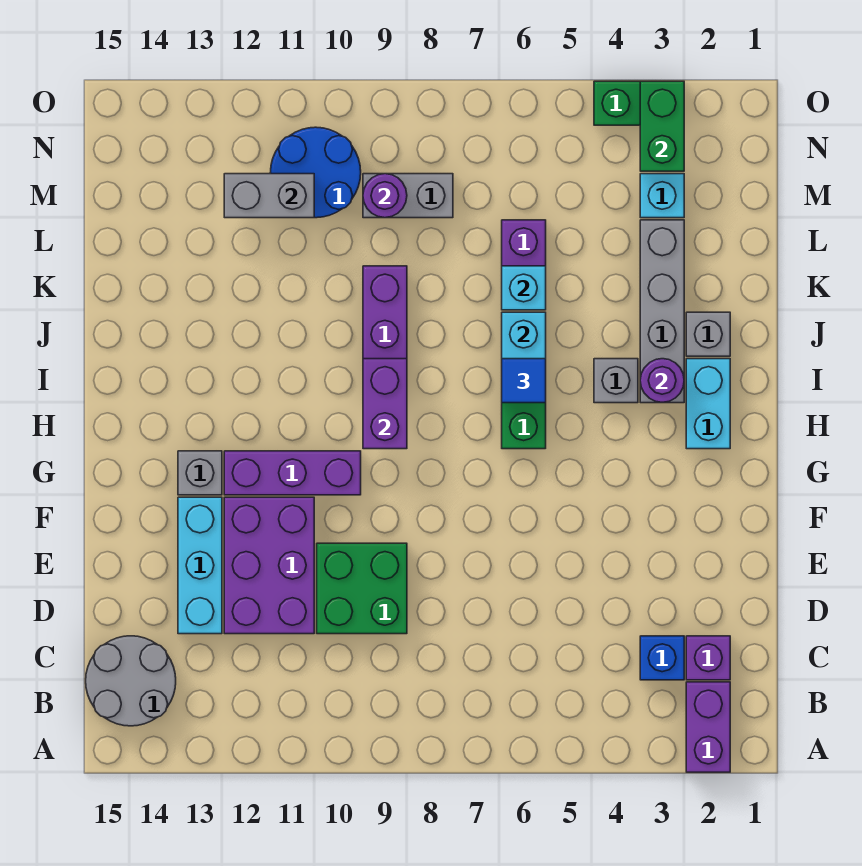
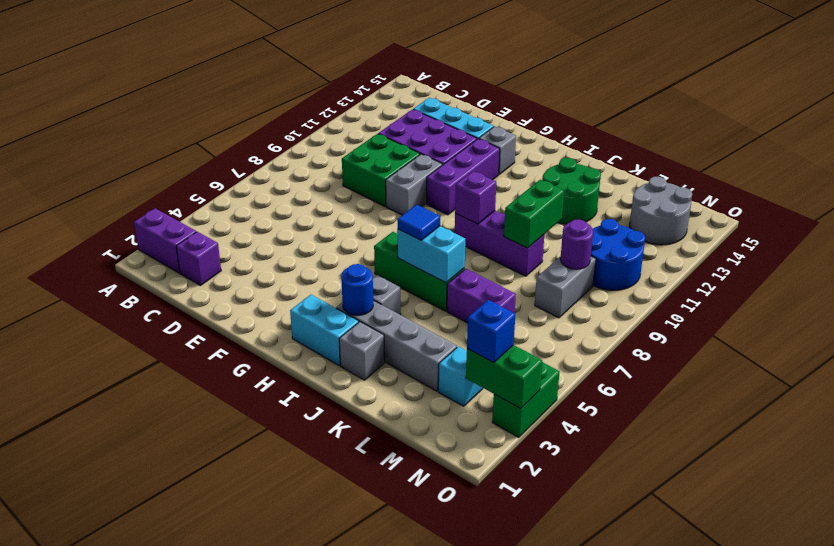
grey 2x2 round brick [86,636,176,726] -> grey 2x2 round brick moved to [630,177,692,245]
blue 1x1 brick [640,636,684,680] -> blue 1x1 brick moved to [467,300,515,363]
purple 1x2 brick [363,359,407,449] -> purple 1x1 brick [455,171,496,224]
purple 1x1 round brick [640,359,684,402] -> blue 1x1 round brick [341,264,373,315]
none -> green 2x2 round brick [542,158,601,224]
cyan 1x1 brick [502,266,546,310] -> none
none -> green 1x2 brick [504,180,564,248]
grey 1x2 brick [224,174,314,218] -> grey 1x2 brick moved to [386,154,443,215]

